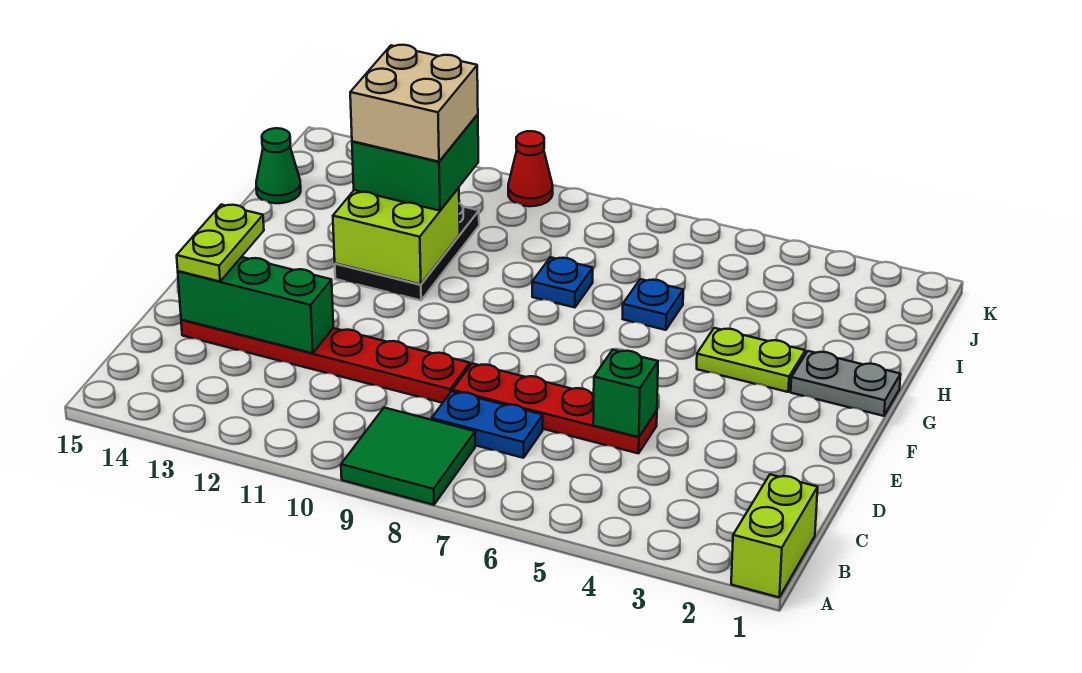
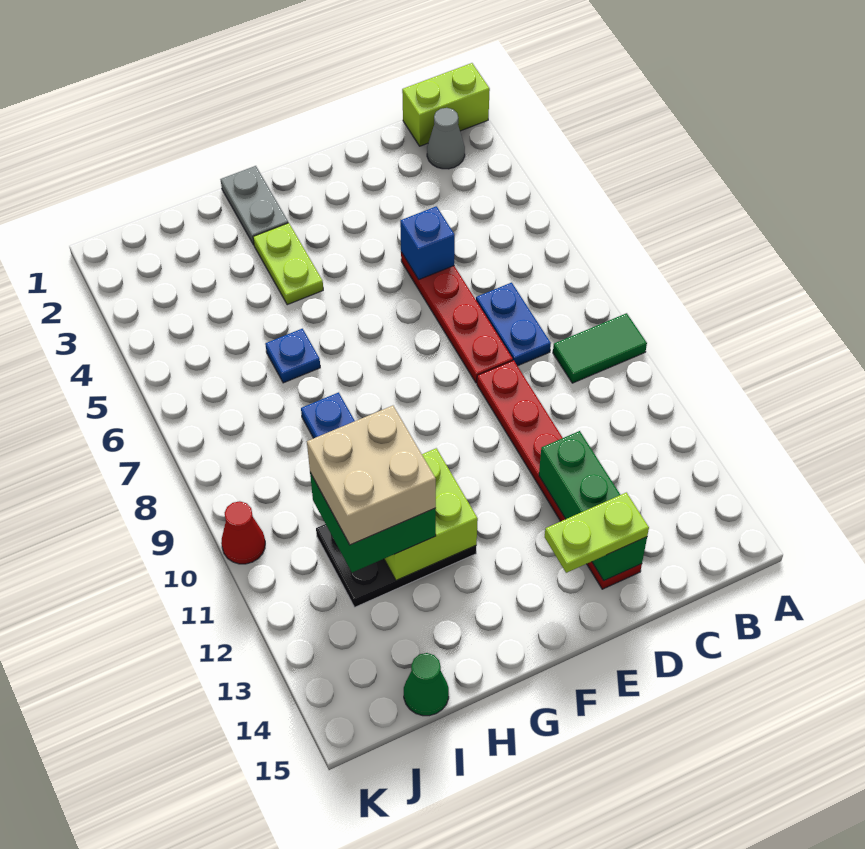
green 2x2 tile [341,408,475,505] -> green 1x2 tile [553,313,647,383]
none -> grey 1x1 cone [427,108,465,169]
green 1x1 brick [593,350,658,437] -> blue 1x1 brick [400,206,455,279]

